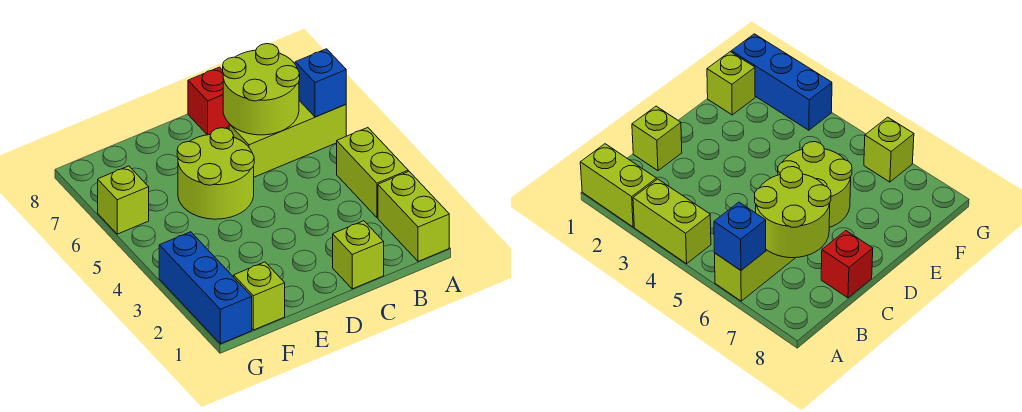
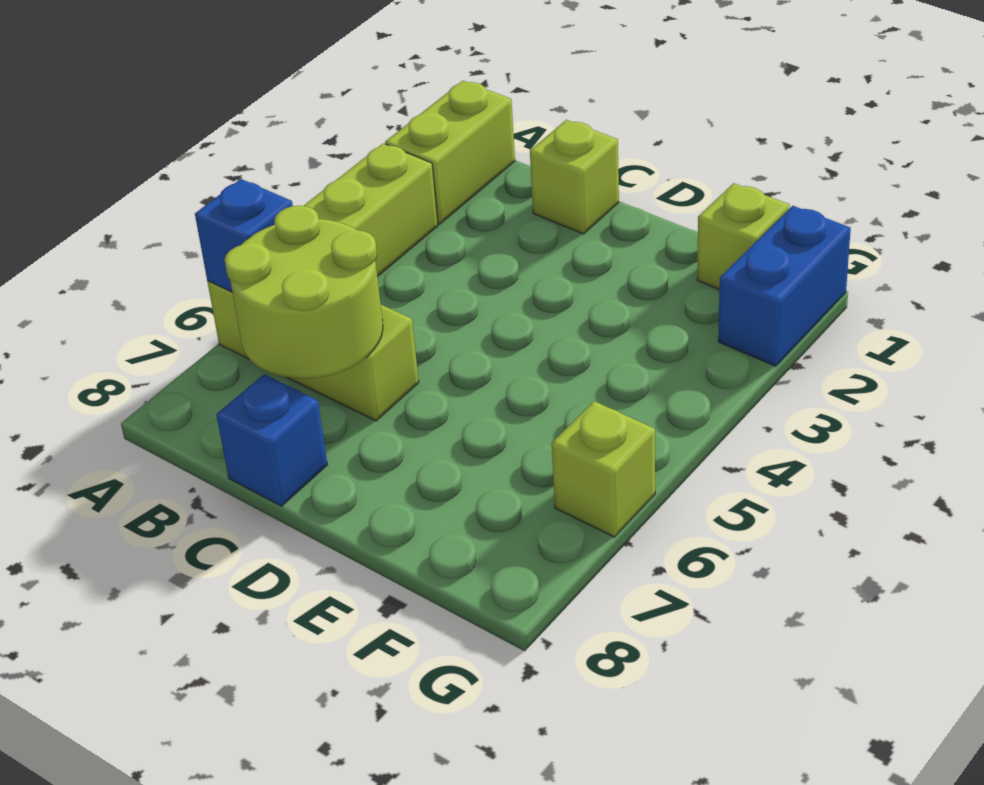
red 1x1 brick [188,67,229,135] -> blue 1x1 brick [216,374,327,506]
lime 2x2 round brick [177,128,254,219] -> none
blue 1x3 brick [159,232,252,344] -> blue 1x2 brick [718,206,851,366]

